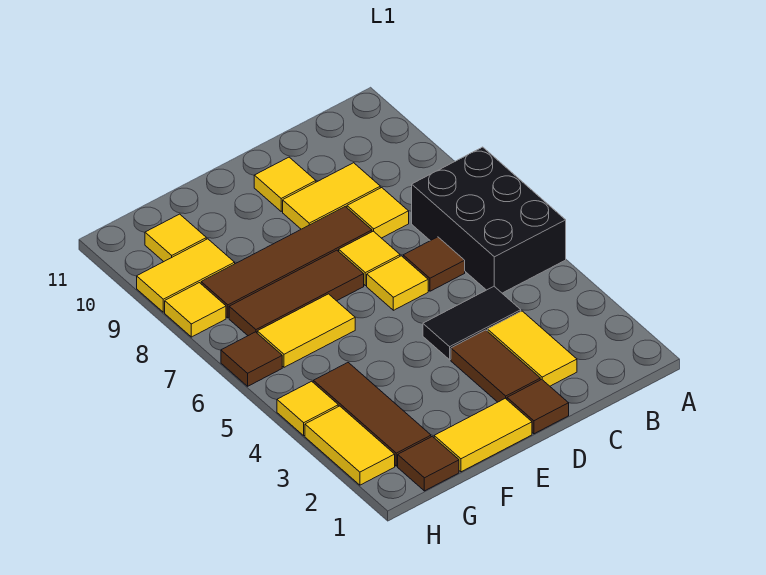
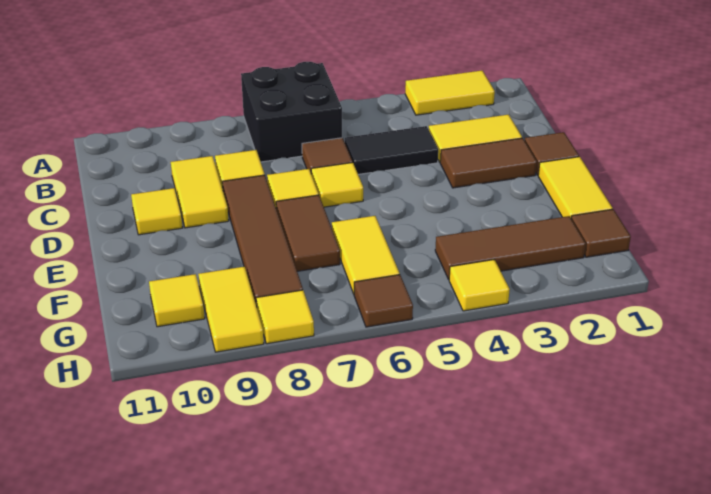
black 2x3 brick [412,147,566,293] -> black 2x2 brick [241,62,342,162]
black 1x2 tile [423,286,521,360] -> black 1x2 tile turned to [345,126,438,174]
brown 1x3 tile [229,250,364,336] -> brown 1x2 tile [276,195,340,271]
yellow 1x2 tile [305,406,395,485] -> yellow 1x2 tile moved to [405,71,495,115]

